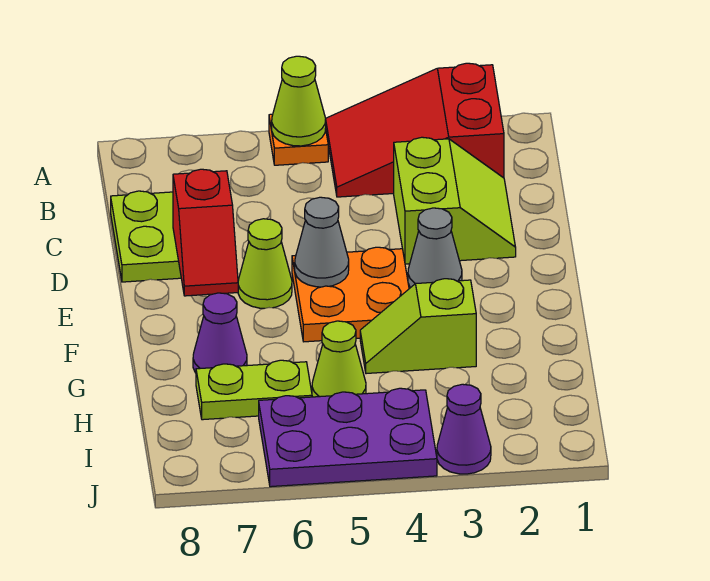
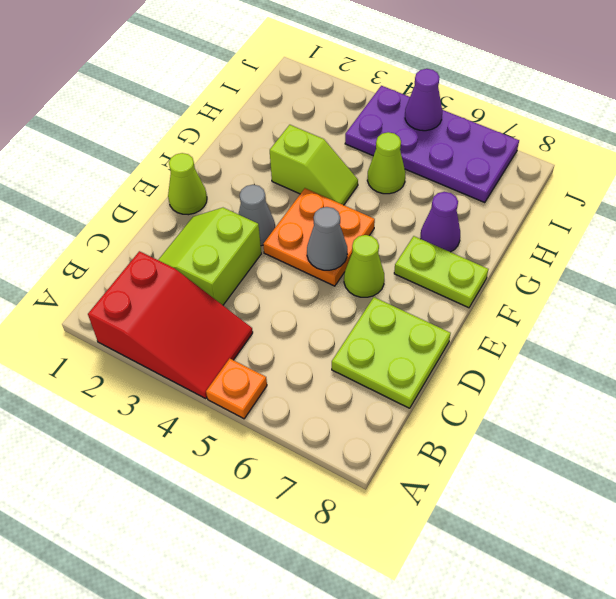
lime 1x1 cone [272,56,326,146] -> lime 1x1 cone moved to [168,153,207,215]
red 1x2 slope [173,169,238,296] -> none
lime 1x2 plate [196,360,312,420] -> lime 1x2 plate moved to [394,236,488,308]
purple 2x3 plate [259,388,437,487] -> purple 2x4 plate [345,86,519,203]
purple 1x1 cone [437,384,491,474] -> purple 1x1 cone moved to [405,69,442,131]

